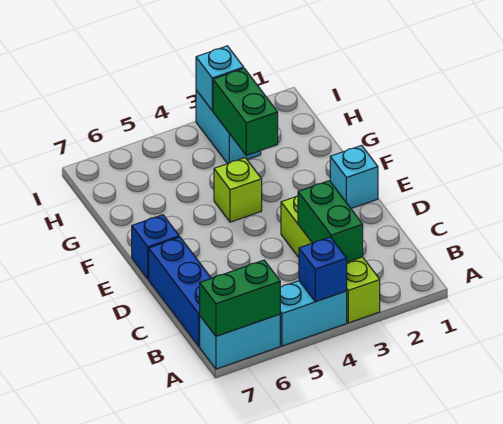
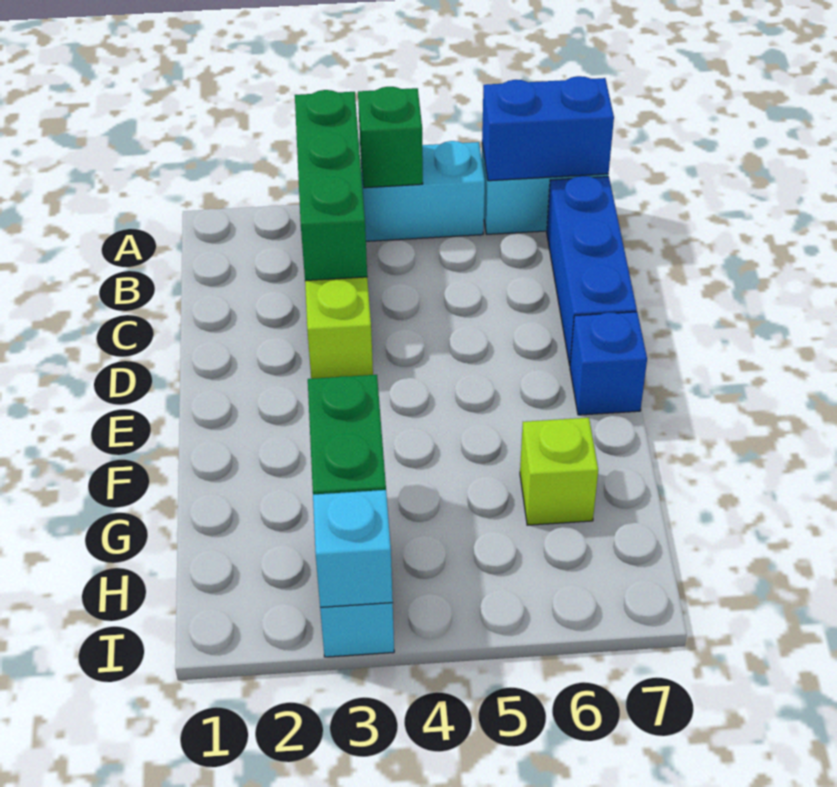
blue 1x1 brick [299,237,347,302] -> green 1x1 brick [358,87,423,188]
green 1x2 brick [200,260,280,336] -> blue 1x2 brick [482,76,614,181]
green 1x2 brick [298,181,363,262] -> green 1x3 brick [295,90,367,281]
cyan 1x1 brick [330,145,378,208] -> none
lime 1x1 brick [214,158,262,222] -> lime 1x1 brick moved to [520,418,598,525]

